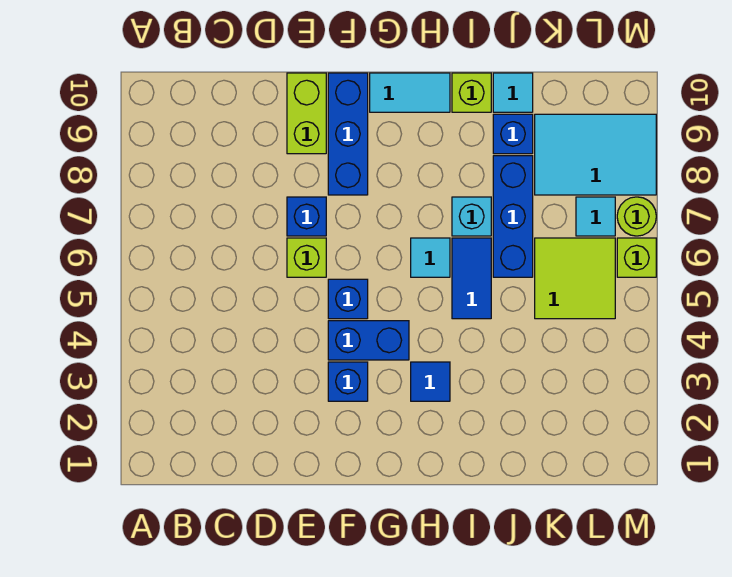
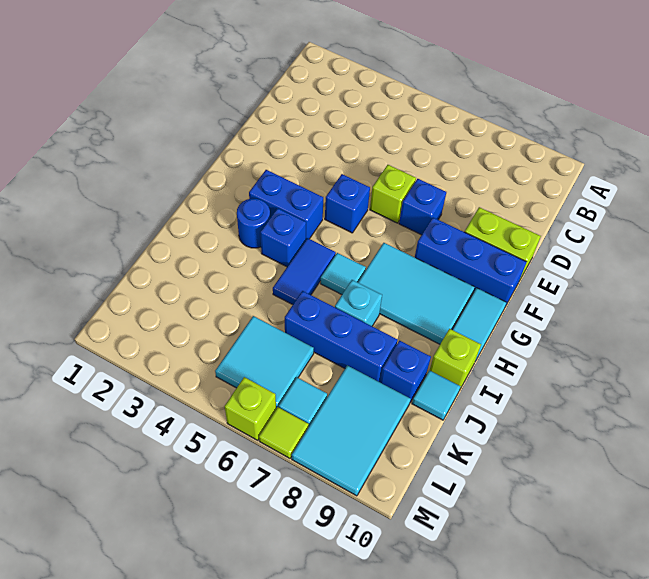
blue 1x1 brick [328,362,368,401] -> blue 1x1 brick moved to [260,208,306,267]
blue 1x2 brick [328,321,409,360] -> blue 1x2 brick turned to [249,170,323,239]
none -> cyan 2x3 tile [358,243,475,344]
blue 1x1 tile [411,362,450,401] -> blue 1x1 round brick [237,199,270,248]
blue 1x2 tile [452,238,491,319] -> blue 1x2 tile turned to [273,238,336,305]
lime 2x2 tile [535,238,615,319] -> cyan 2x2 tile [215,316,314,409]
lime 1x1 round brick [617,197,656,236] -> lime 1x1 tile [259,407,309,458]

